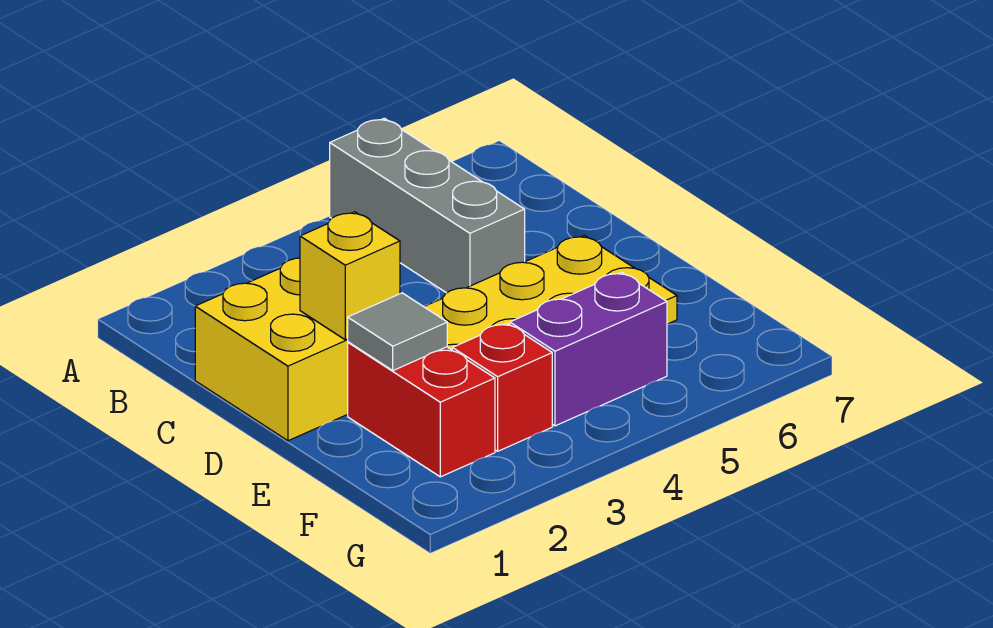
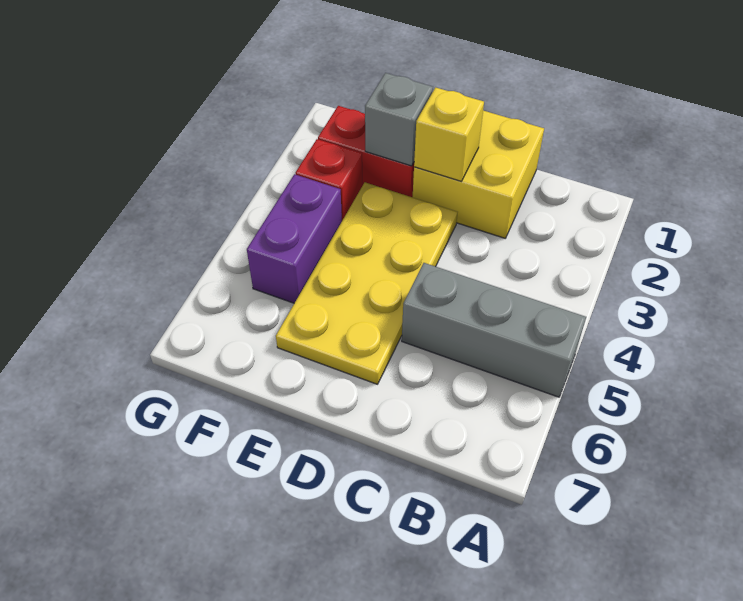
grey 1x1 tile [348,293,447,370] -> grey 1x1 brick [365,73,433,166]

